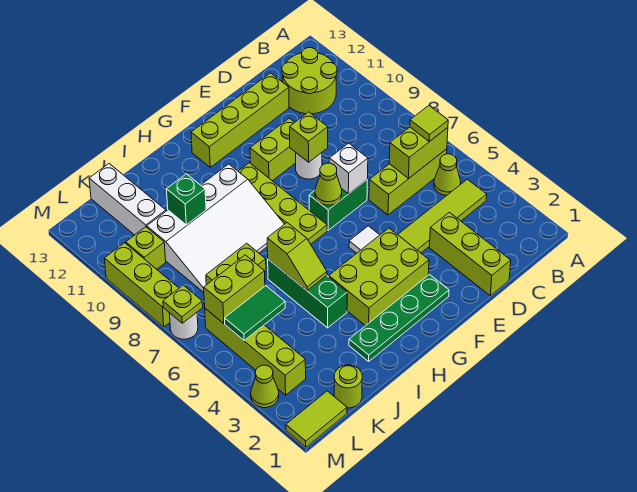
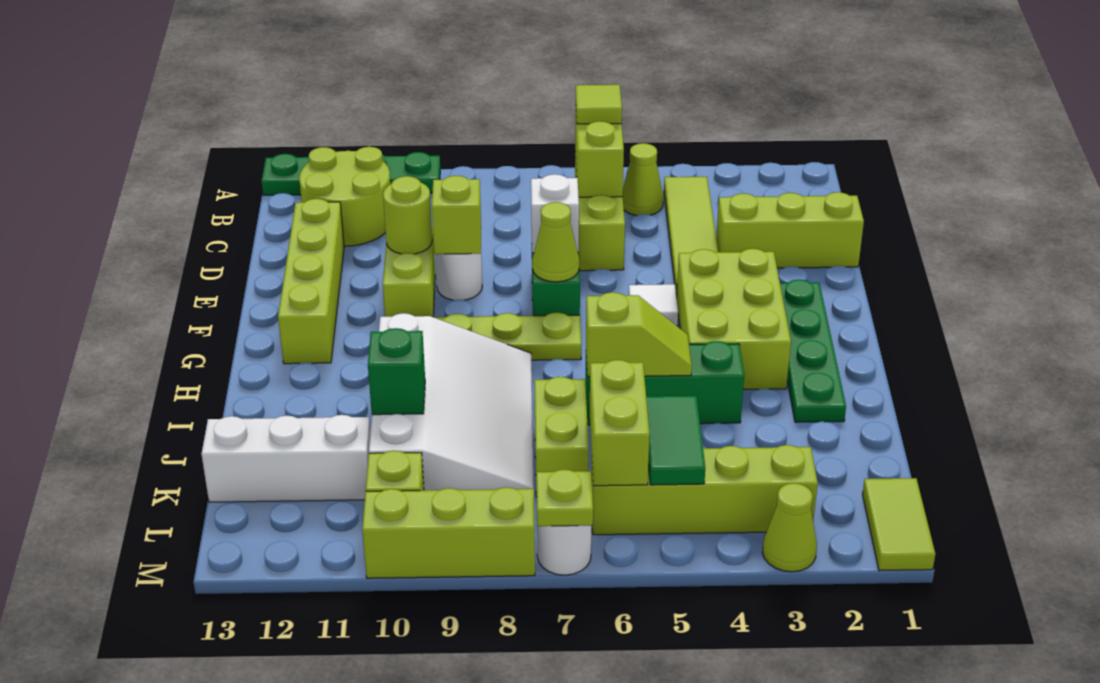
none -> green 1x4 plate [261,152,440,195]
lime 1x1 round brick [334,365,362,408] -> lime 1x1 round brick moved to [383,176,432,254]

